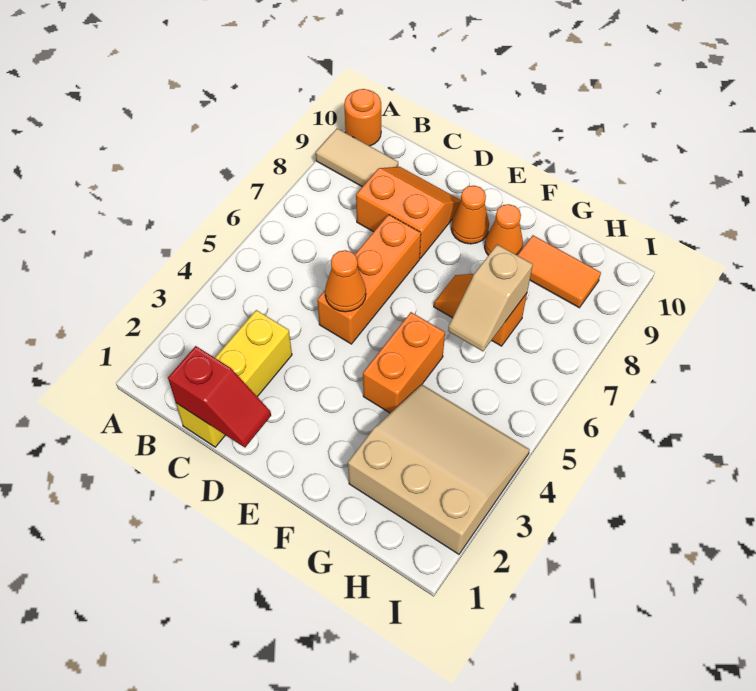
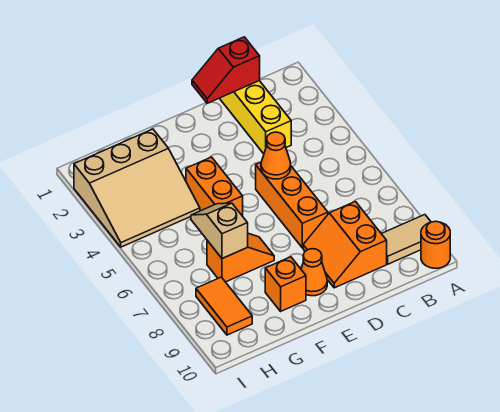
orange 2x2 slope [356,167,461,258] -> orange 2x2 slope turned to [303,202,387,288]
orange 1x1 cone [485,204,523,255] -> orange 1x1 brick [265,257,306,311]
orange 1x2 tile [517,235,601,308] -> orange 1x2 tile turned to [196,277,252,335]

